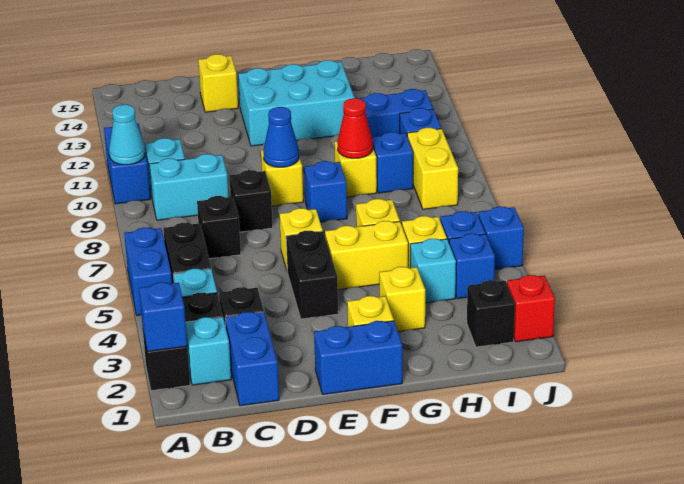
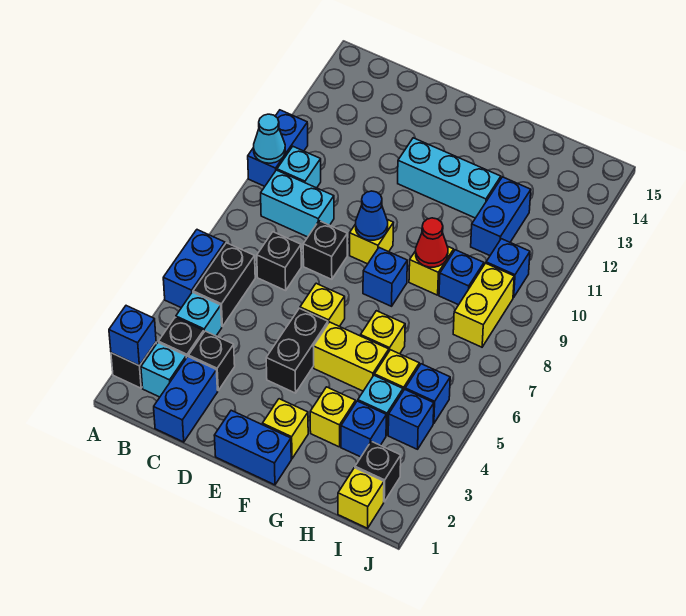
yellow 1x1 brick [198,54,238,112] -> yellow 1x1 brick moved to [338,468,384,528]
cyan 2x3 brick [238,60,354,146] -> cyan 1x3 brick [398,138,501,218]
blue 1x2 brick [358,89,433,137] -> blue 1x2 brick turned to [471,177,531,255]
red 1x1 brick [507,275,555,342] -> none
blue 1x1 brick [478,206,524,269] -> blue 1x1 brick moved to [341,401,386,457]

